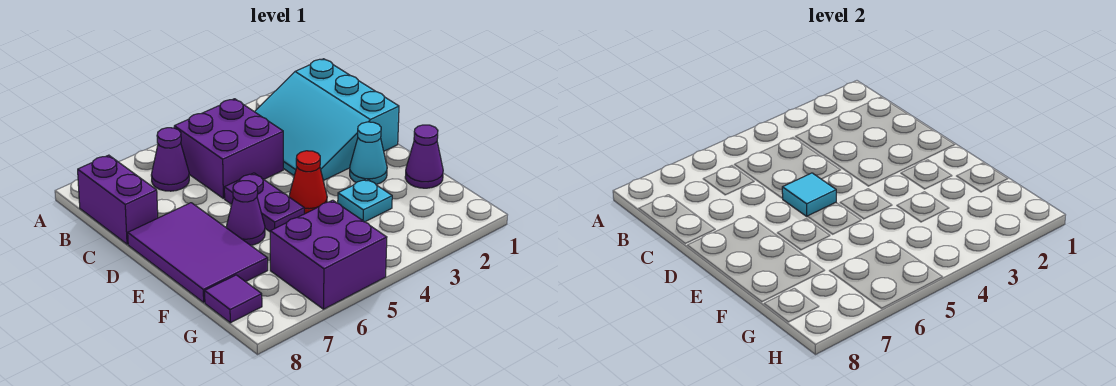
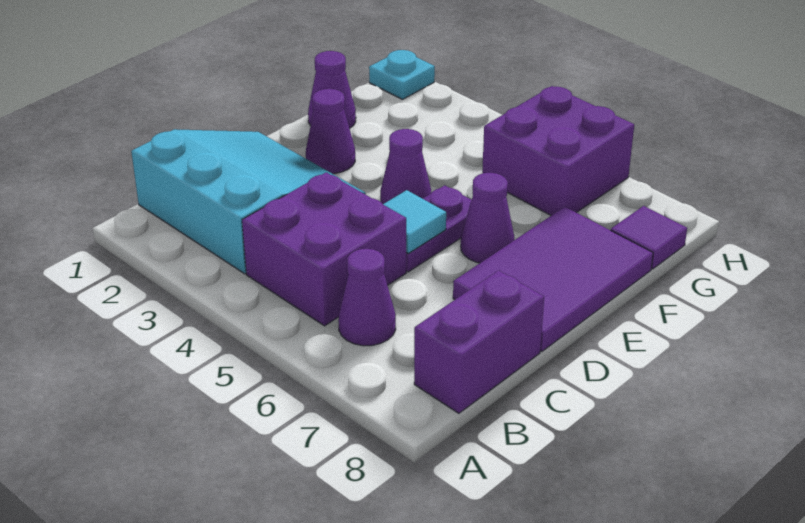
cyan 3x3 slope [255,59,399,181] -> cyan 3x3 slope turned to [131,129,366,274]
cyan 1x1 cone [350,122,387,184] -> purple 1x1 cone [306,89,355,174]
red 1x1 cone [289,151,327,214] -> purple 1x1 cone [380,129,432,204]
cyan 1x1 plate [338,179,392,222] -> cyan 1x1 plate moved to [369,50,435,99]

